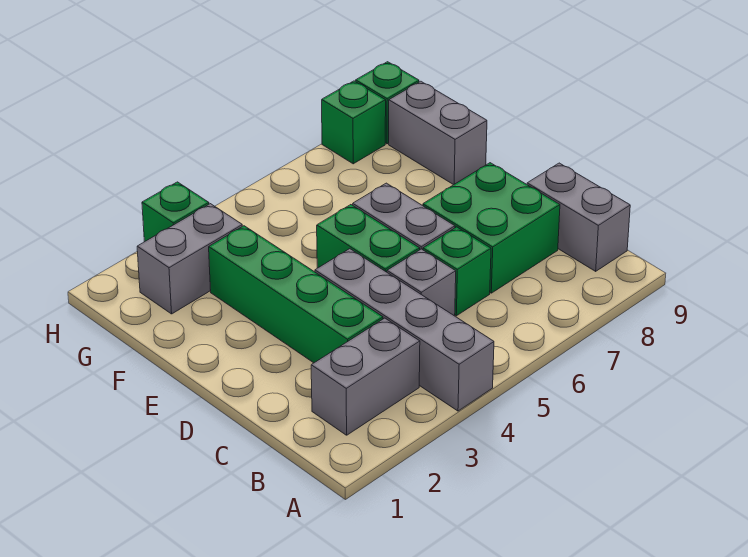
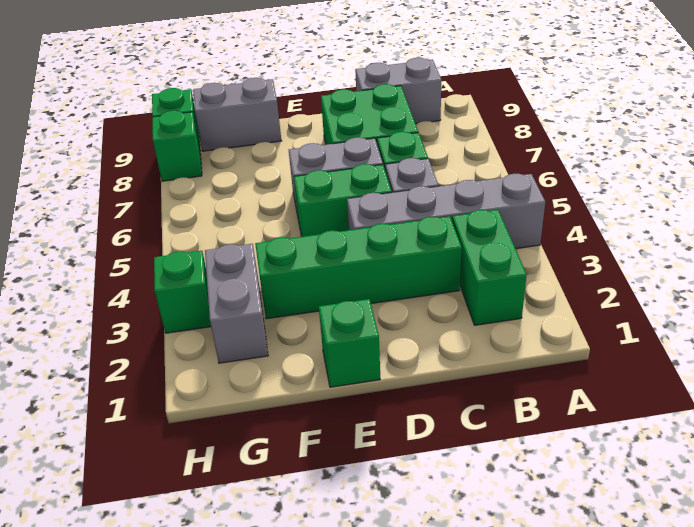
grey 1x2 brick [311,318,420,435] -> green 1x2 brick [452,210,527,325]
none -> green 1x1 brick [319,299,380,387]

